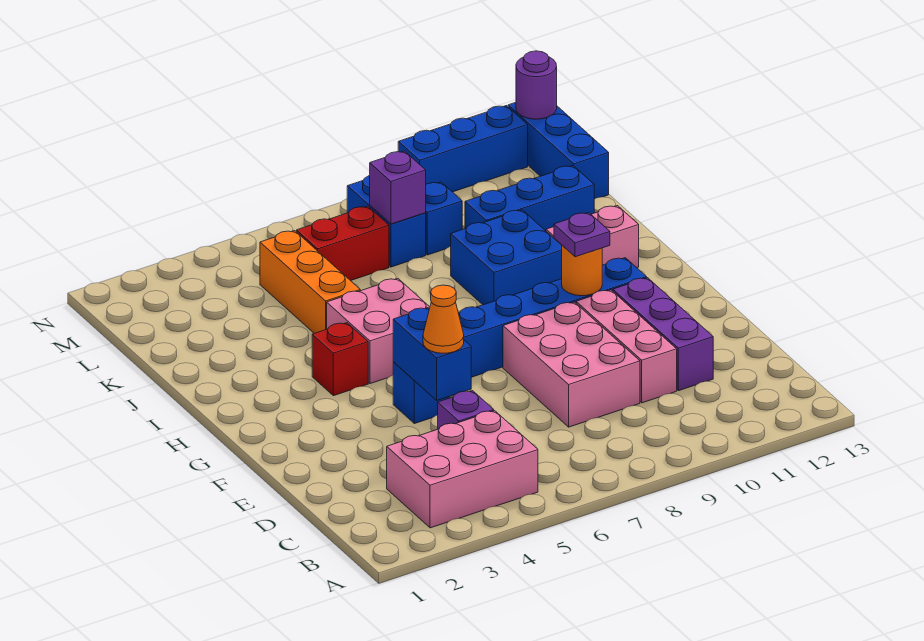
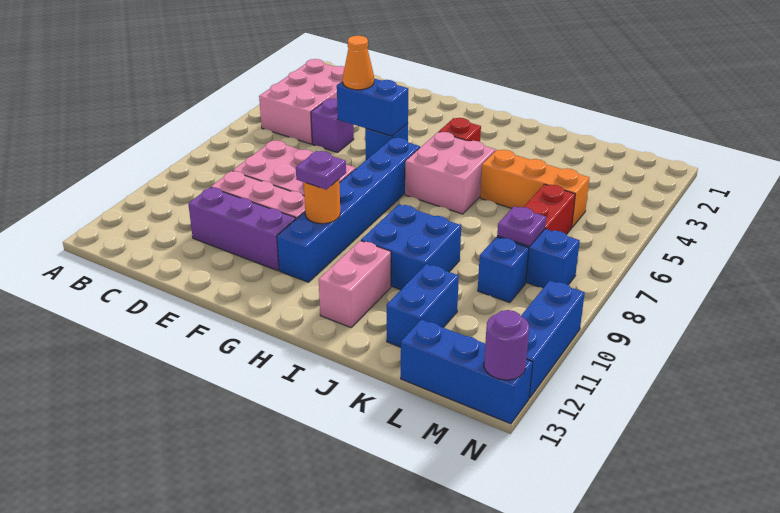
blue 1x3 brick [465,166,594,231] -> blue 1x2 brick [387,264,459,347]
purple 1x1 brick [370,151,426,224] -> purple 1x1 plate [497,206,546,246]

